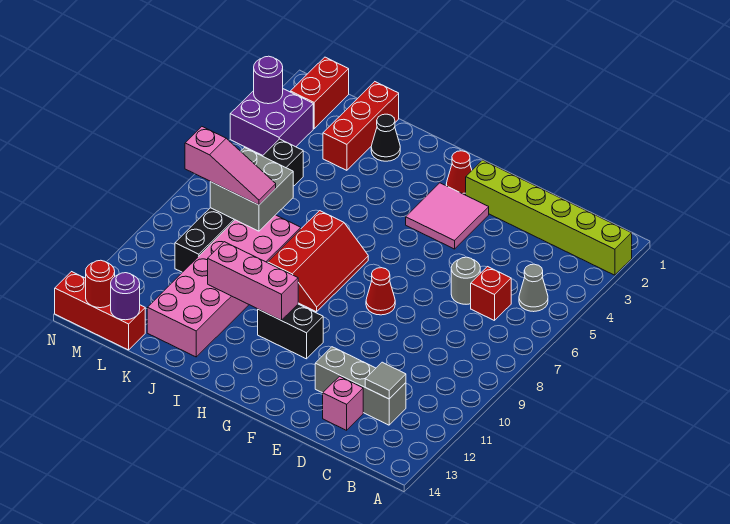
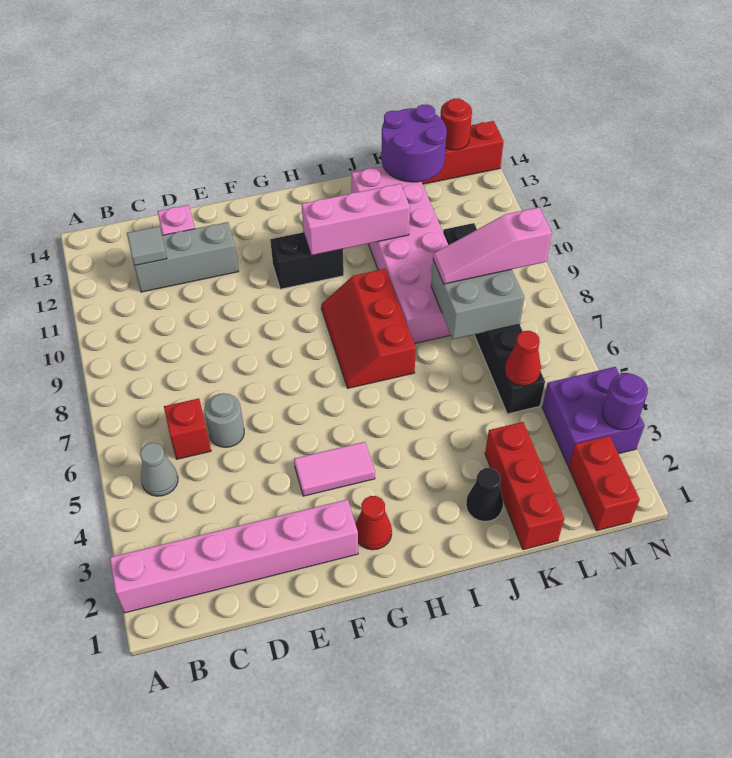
lime 1x6 brick [466,160,632,275] -> pink 1x6 brick [110,499,358,613]
pink 2x2 tile [406,183,489,249] -> pink 1x2 tile [294,442,375,496]
red 1x1 cone [366,268,395,315] -> red 1x1 cone moved to [505,331,541,386]
purple 1x1 round brick [111,273,140,320] -> purple 2x2 round brick [381,105,447,182]

